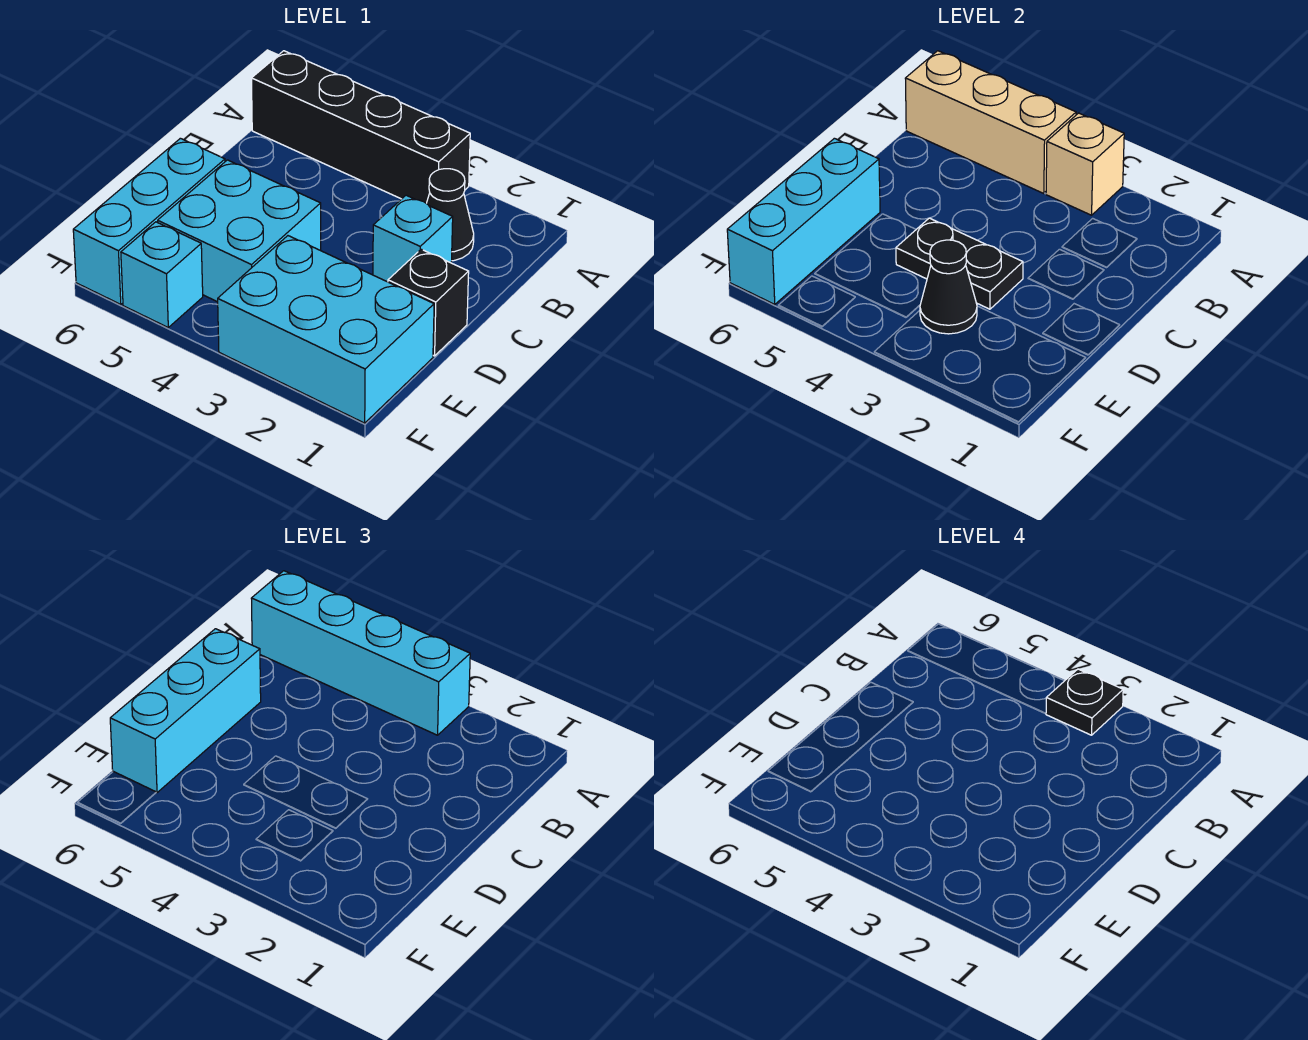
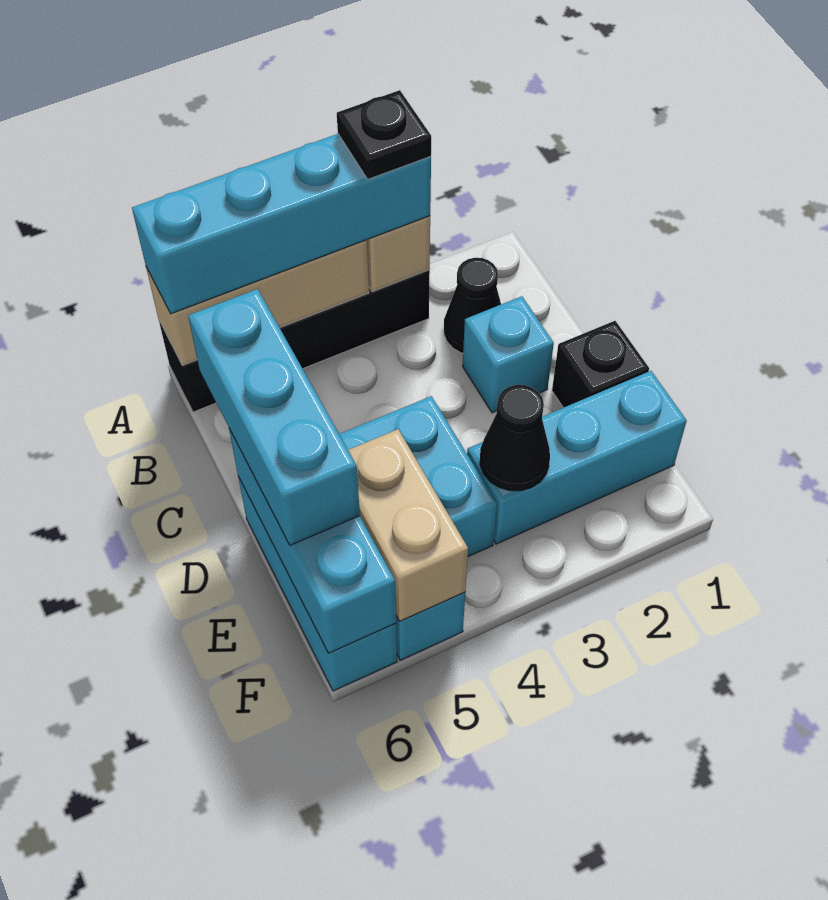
black 1x2 plate [896,218,1023,309] -> none
cyan 2x3 brick [218,236,434,423] -> cyan 1x3 brick [467,371,687,544]
none -> tan 1x2 brick [348,429,468,621]

